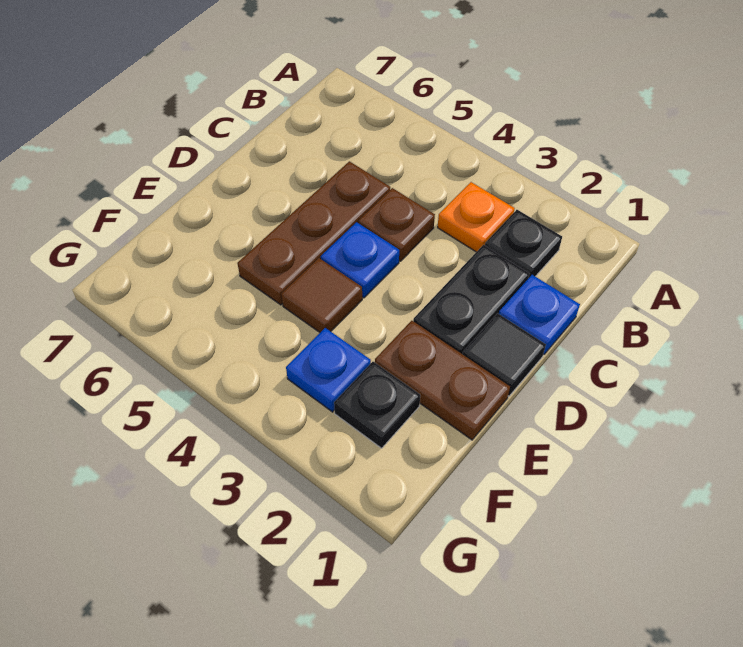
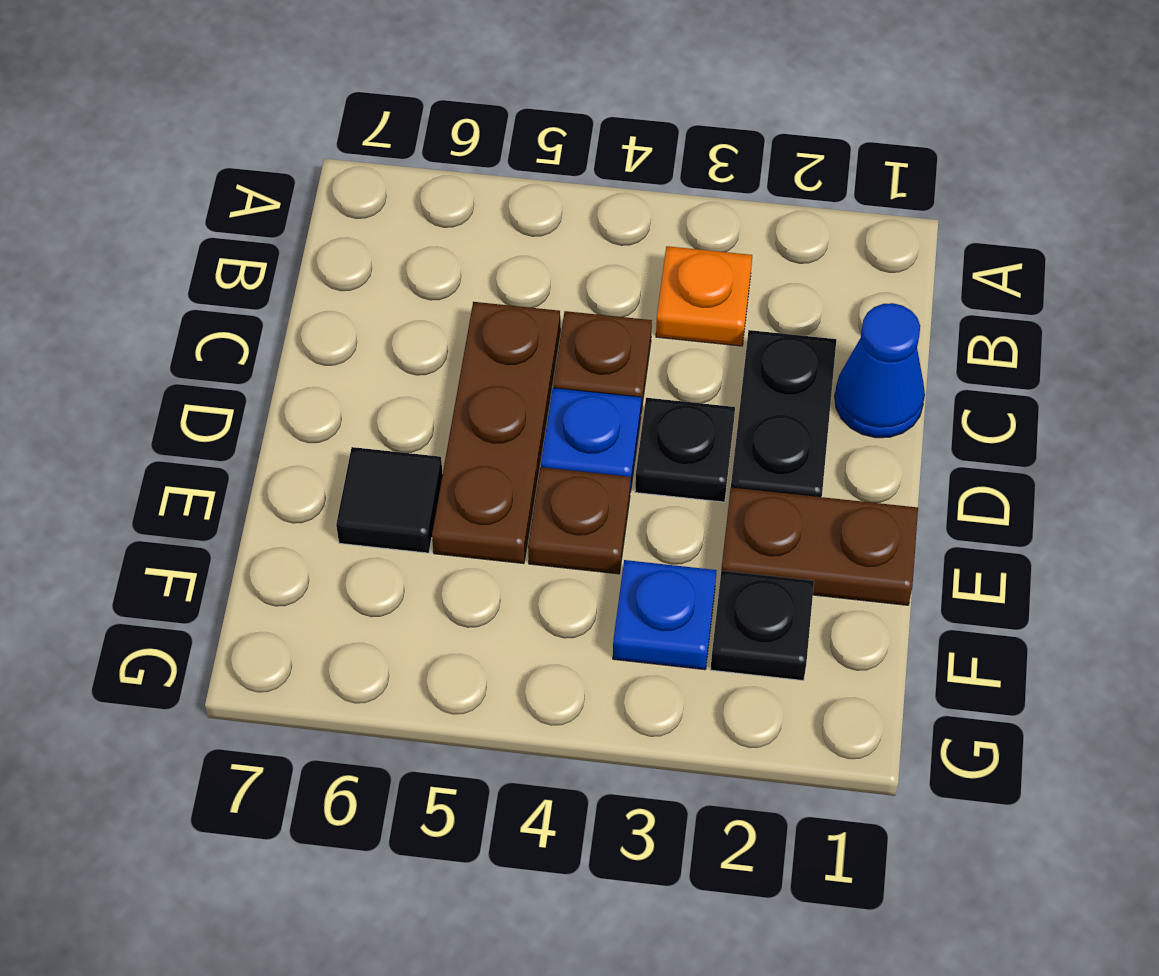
black 1x1 plate [485,210,562,277] -> black 1x1 plate moved to [635,398,735,502]
blue 1x1 plate [499,275,580,354] -> blue 1x1 cone [835,303,925,438]
black 1x1 tile [463,313,546,396] -> black 1x1 tile moved to [336,447,443,553]
brown 1x1 tile [281,258,362,332] -> brown 1x1 plate [528,467,631,574]

